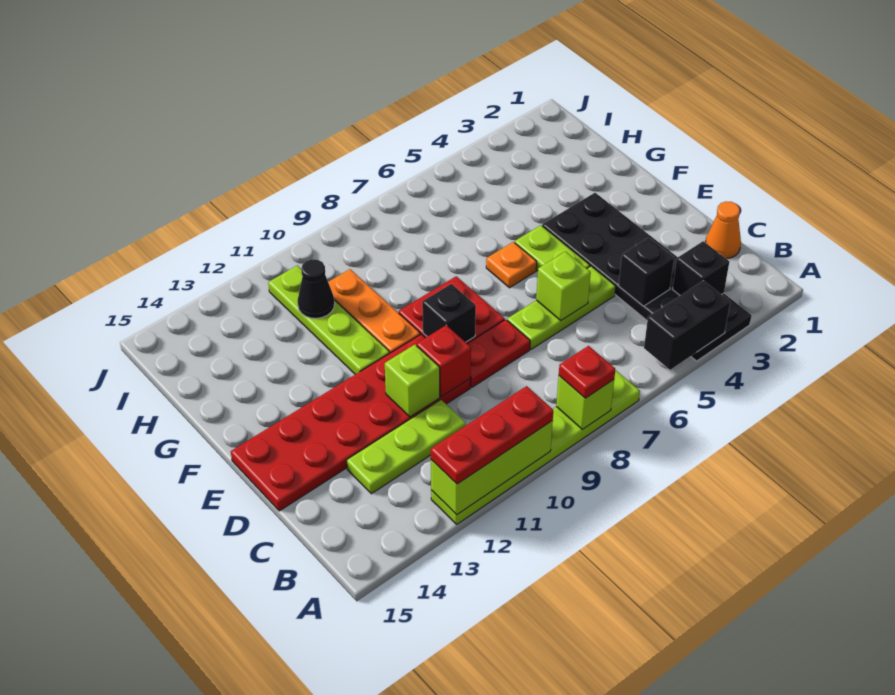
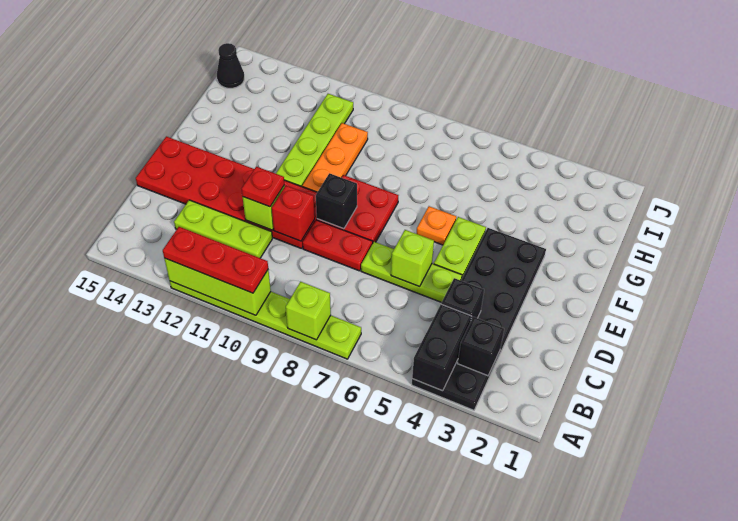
black 1x2 brick [644,281,730,370] -> black 1x2 brick turned to [412,304,471,391]
red 1x1 plate [559,346,615,398] -> red 1x1 plate moved to [242,167,284,207]
orange 1x1 cone [705,202,741,259] -> none
black 1x1 cone [297,259,335,318] -> black 1x1 cone moved to [217,43,244,88]

